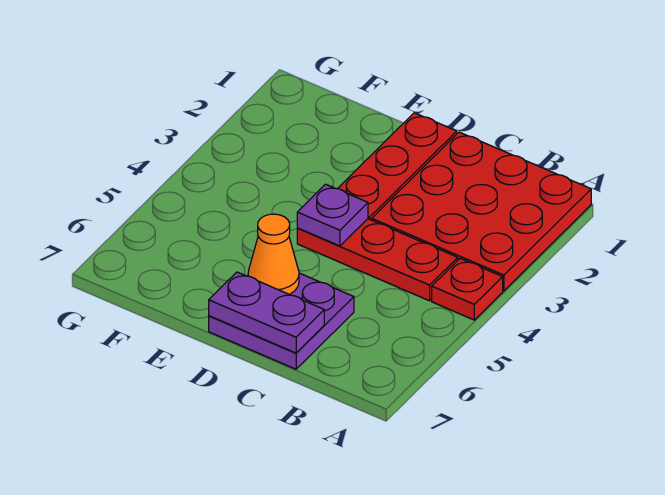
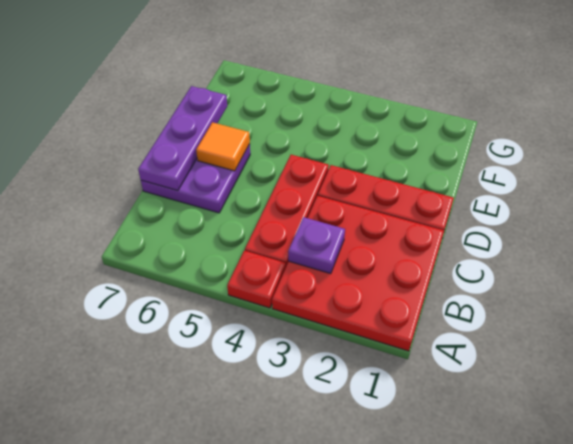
purple 1x2 plate [209,272,324,353] -> purple 1x3 plate [138,86,227,191]
purple 1x1 plate [297,184,368,246] -> purple 1x1 plate moved to [288,217,345,274]
orange 1x1 cone [248,214,299,295] -> orange 1x1 tile [196,122,250,171]

